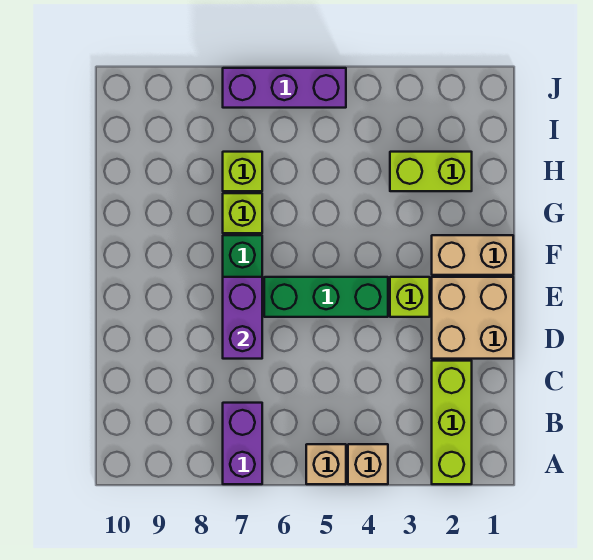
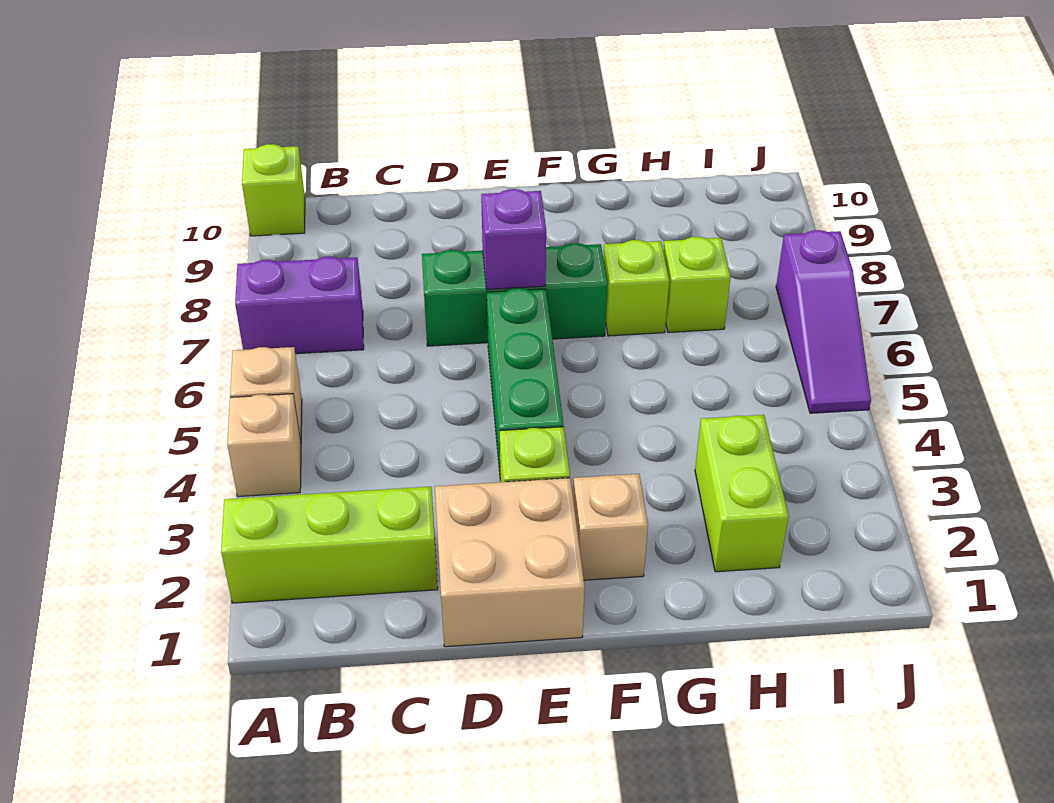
none -> lime 1x1 brick [242,144,305,236]
purple 1x2 brick [223,277,262,359] -> purple 1x1 brick [481,189,546,289]
tan 1x2 brick [432,235,513,275] -> tan 1x1 brick [573,474,648,580]
purple 1x3 brick [223,68,346,108] -> purple 1x3 slope [776,230,871,413]

